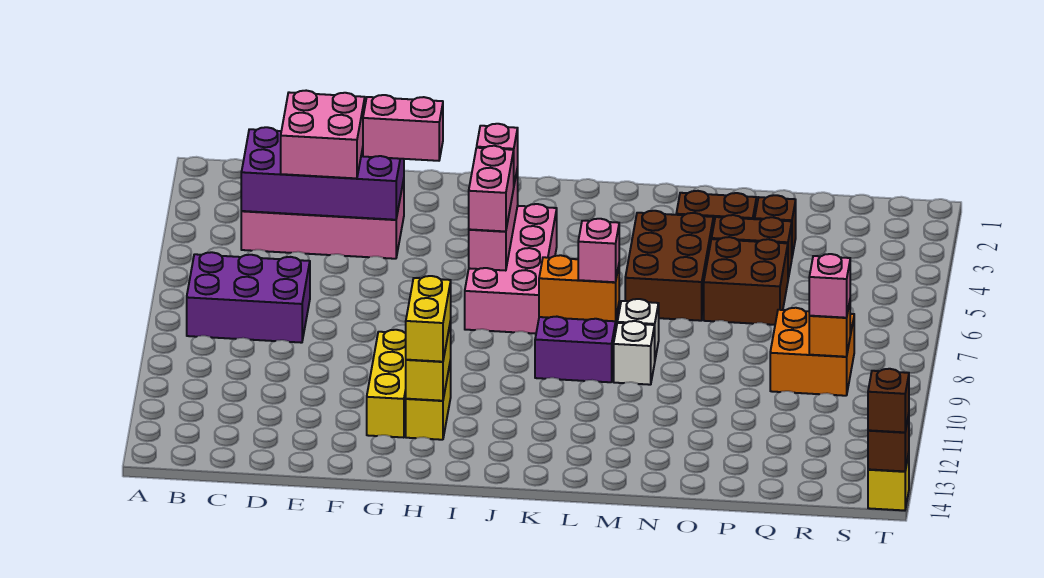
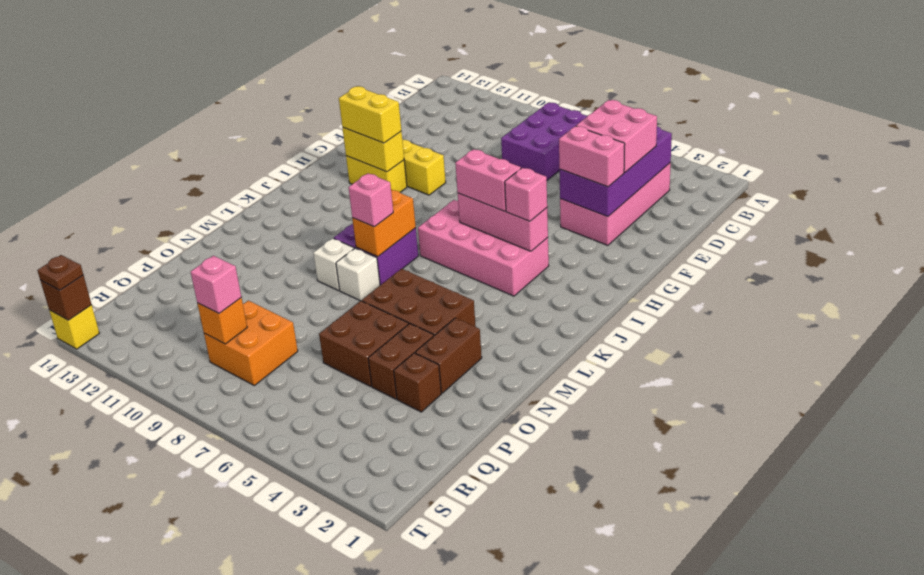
pink 1x2 brick [363,95,443,161] -> pink 1x2 brick turned to [559,126,625,187]
brown 1x1 brick [868,369,909,432] -> brown 1x1 plate [37,255,83,290]

